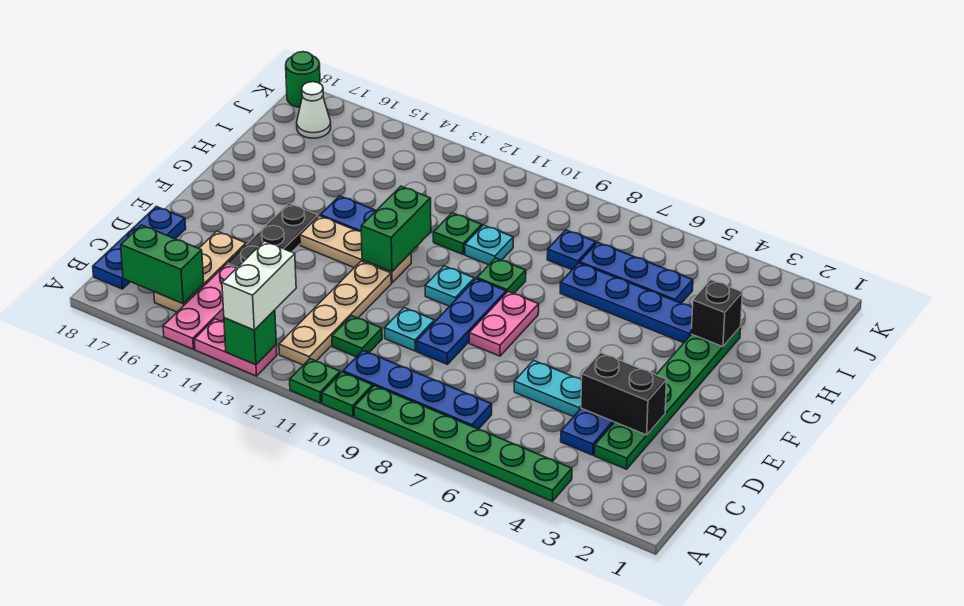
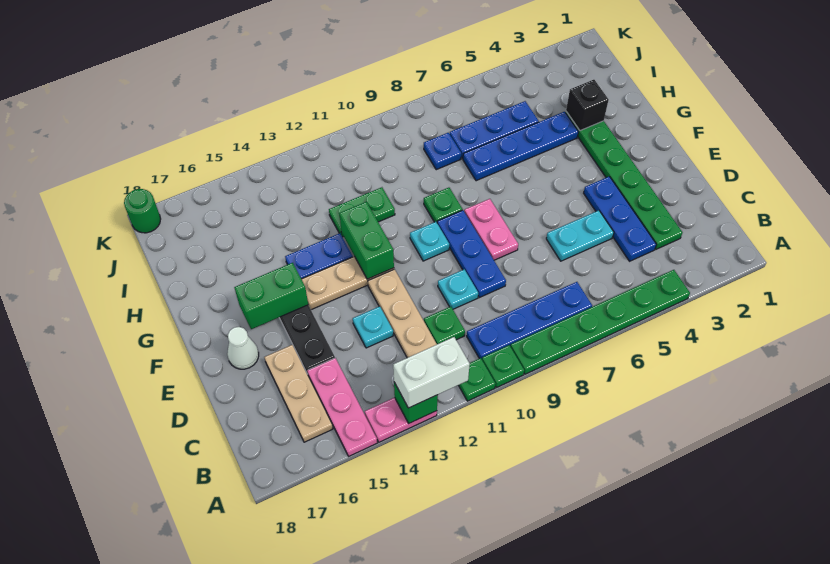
white 1x2 brick [222,241,296,330] -> white 1x2 brick turned to [393,337,470,408]
green 1x2 brick [121,225,204,304] -> green 1x2 brick moved to [234,263,308,329]
blue 1x3 plate [93,206,186,289] -> none
black 1x2 brick [581,353,667,435] -> none
cyan 1x1 plate [465,225,513,265] -> cyan 1x1 plate moved to [353,306,393,348]
green 1x1 plate [433,213,482,254] -> green 1x2 plate [329,187,395,237]
white 1x1 cone [297,82,331,138] -> white 1x1 cone moved to [227,327,259,369]

